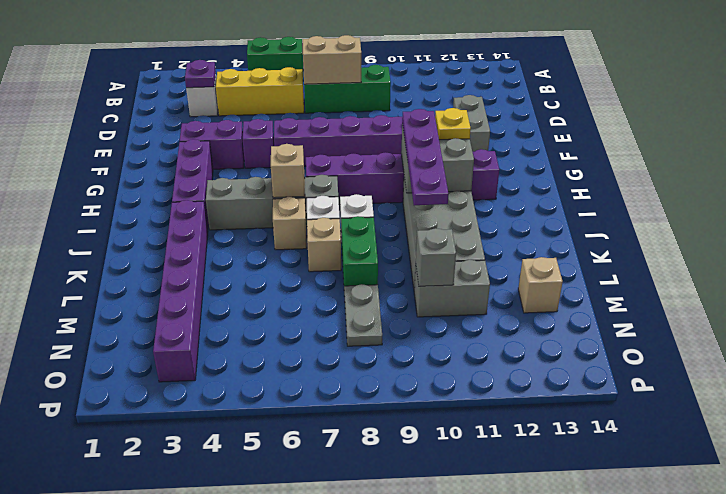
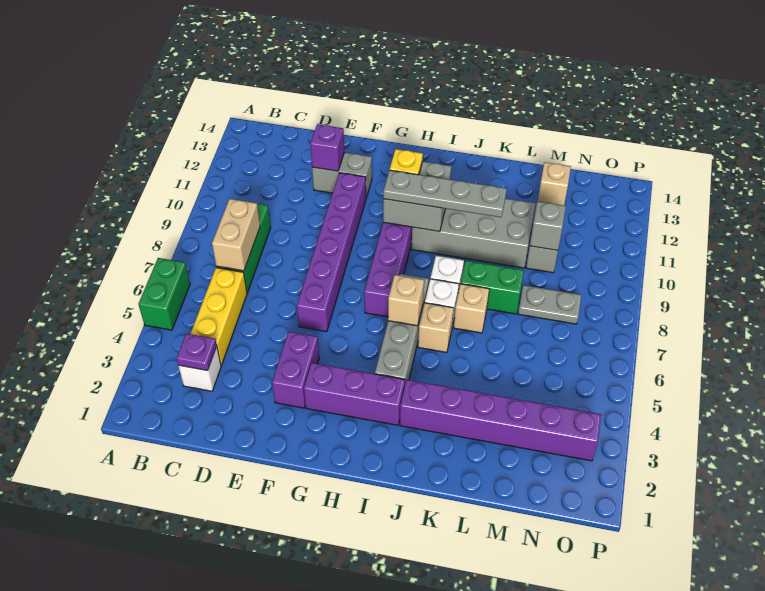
purple 1x1 brick [243,119,274,168] -> purple 1x1 brick moved to [310,124,344,171]
purple 1x4 plate [402,109,448,205] -> grey 1x4 plate [383,170,507,217]

